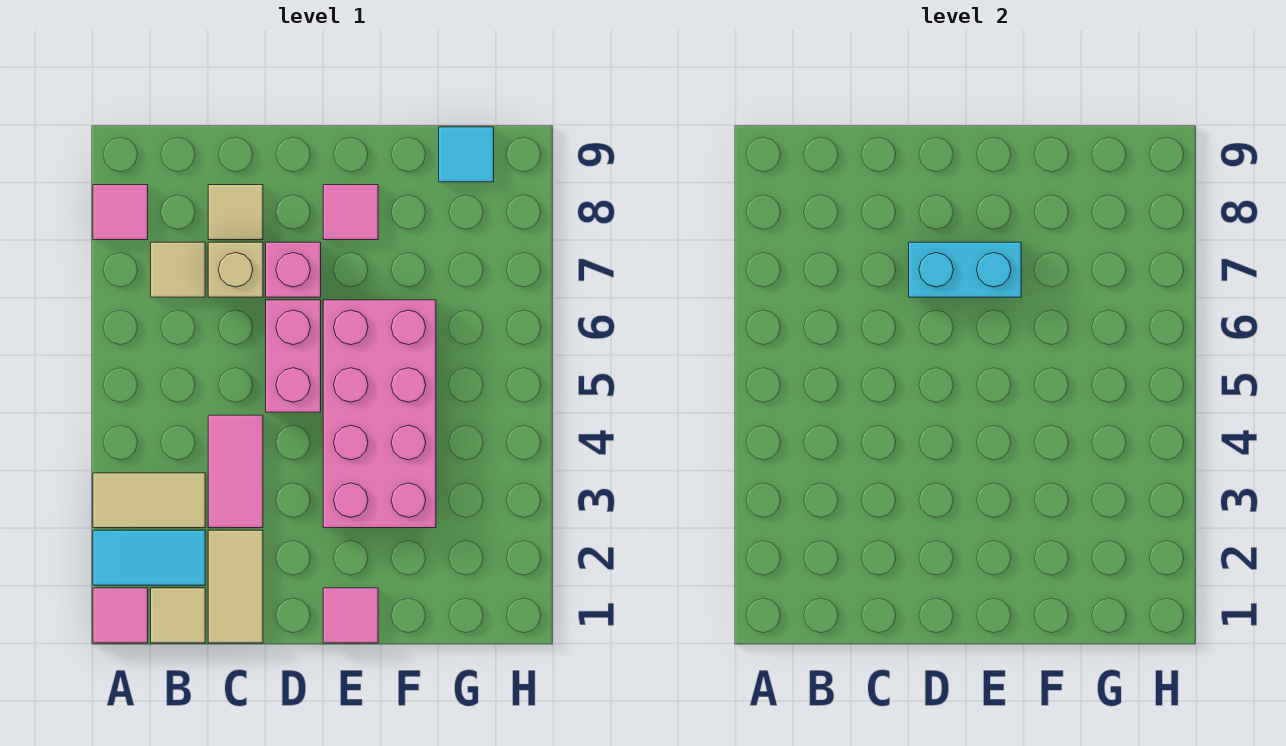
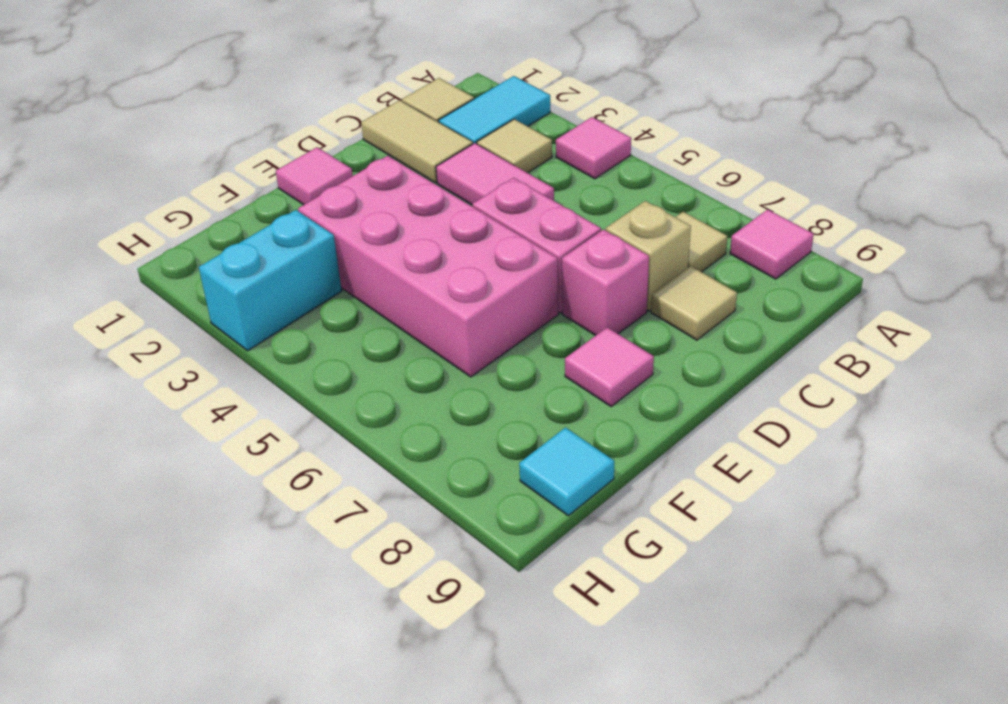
pink 1x1 tile [93,588,148,643] -> pink 1x1 tile moved to [556,117,631,179]
tan 1x2 tile [93,473,205,528] -> tan 1x1 tile [477,119,552,173]
cyan 1x2 brick [909,242,1021,297] -> cyan 1x2 brick moved to [199,210,342,351]

